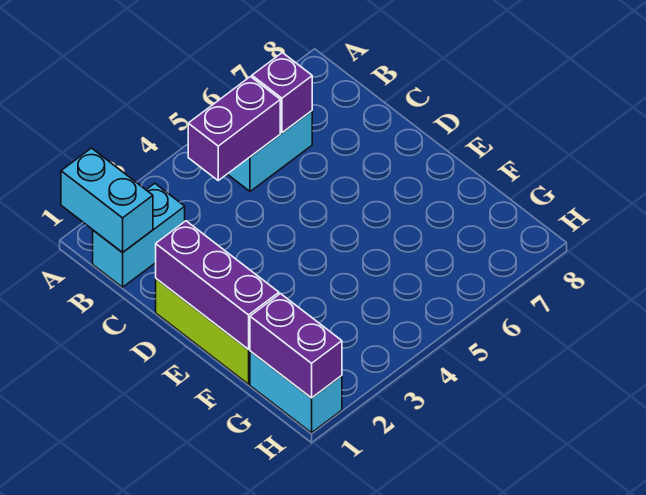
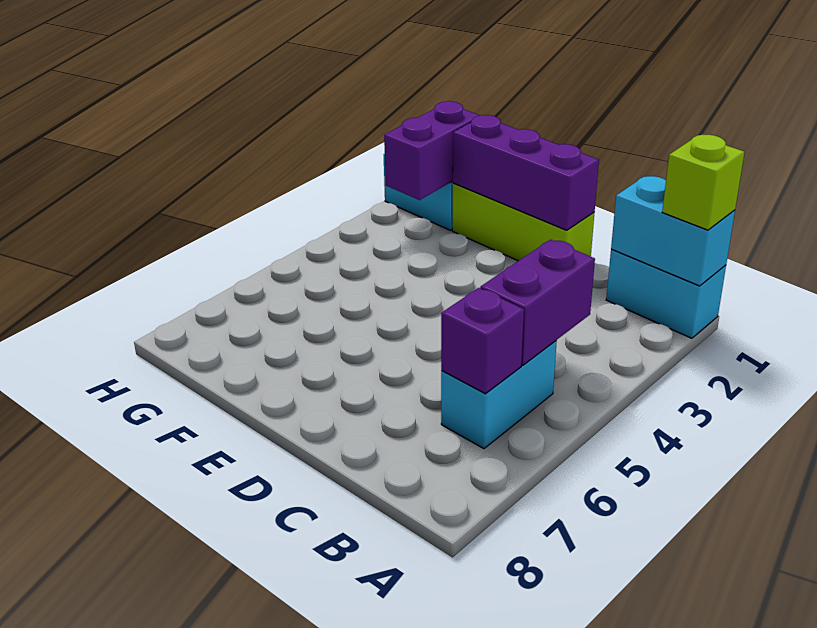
none -> lime 1x1 brick [662,135,744,230]
cyan 1x2 brick [93,183,185,287] -> cyan 1x2 brick turned to [606,249,726,338]
purple 1x2 brick [250,294,342,398] -> purple 1x2 brick turned to [384,101,480,200]

